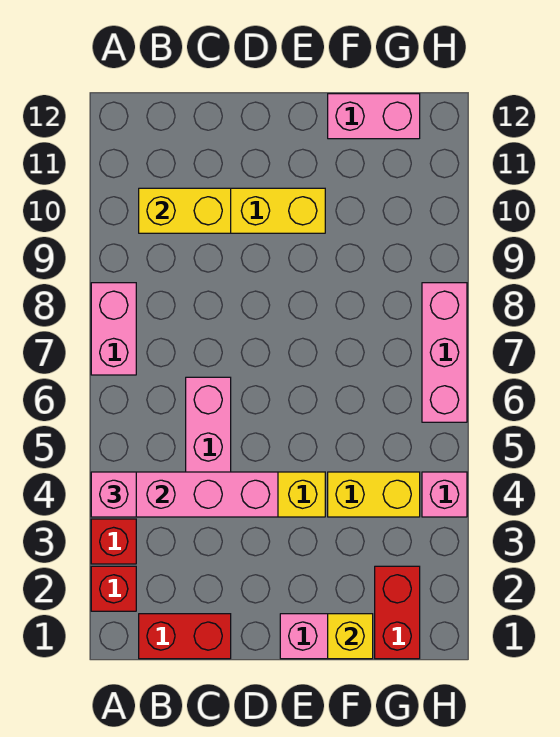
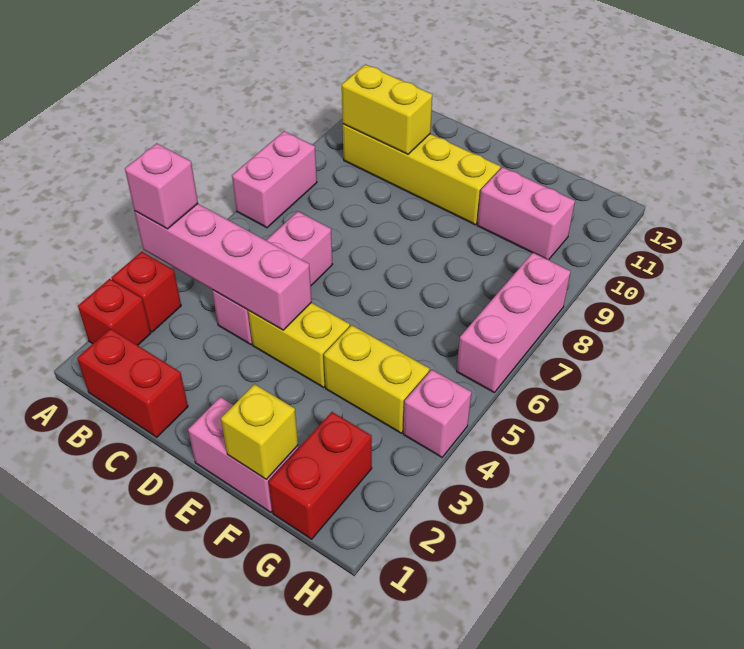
pink 1x2 brick [328,94,420,139] -> pink 1x2 brick moved to [477,167,575,260]

